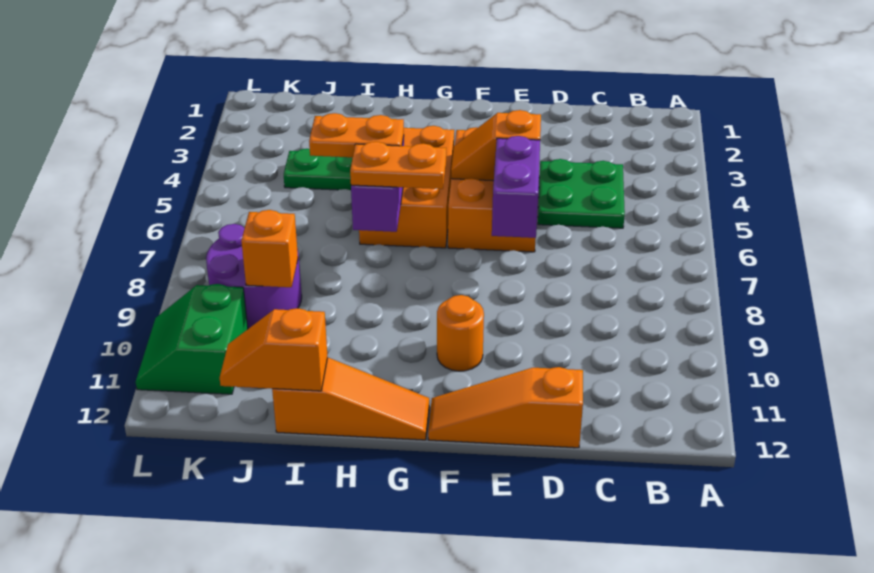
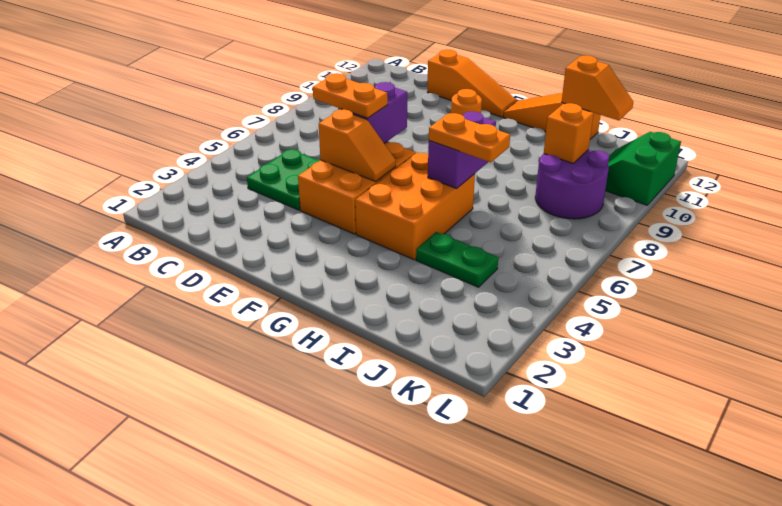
orange 1x2 plate [350,142,446,189] -> orange 1x2 plate moved to [313,73,388,118]
green 2x2 slope [136,284,248,394] -> green 2x2 slope turned to [605,132,681,205]

